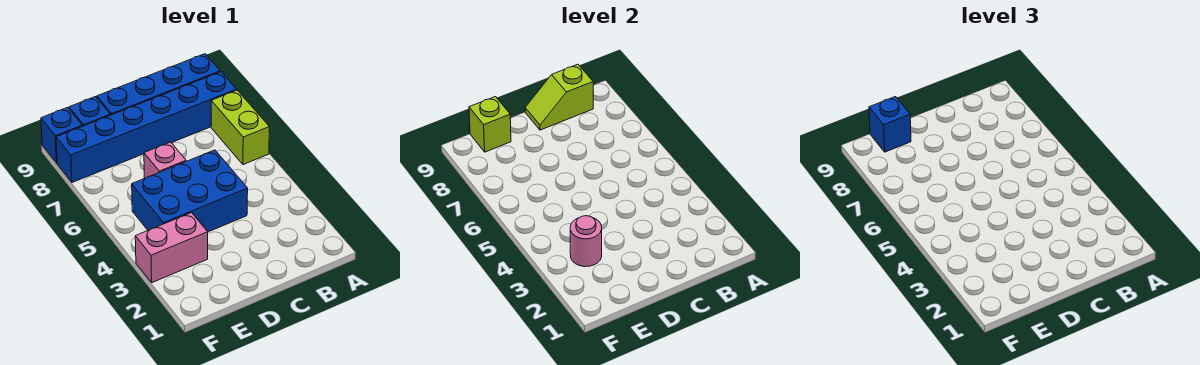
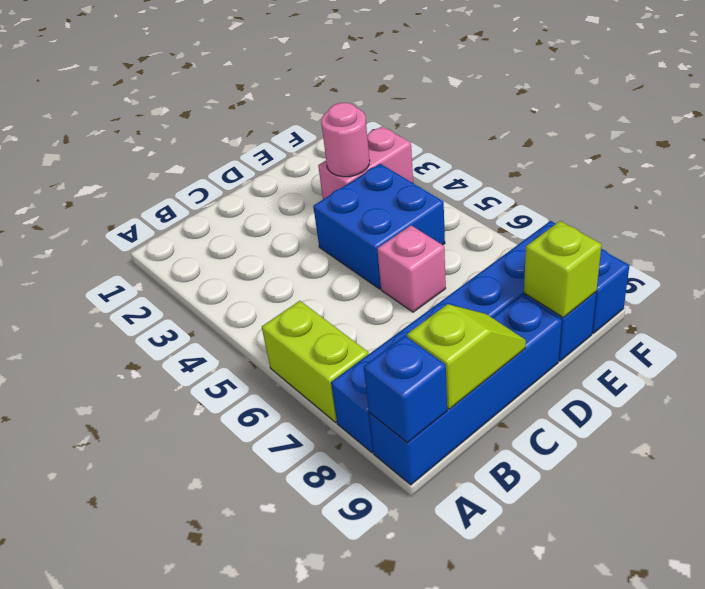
blue 2x3 brick [132,150,248,232] -> blue 2x2 brick [313,164,445,289]
blue 1x1 brick [869,97,911,152] -> blue 1x1 brick moved to [364,336,447,443]

